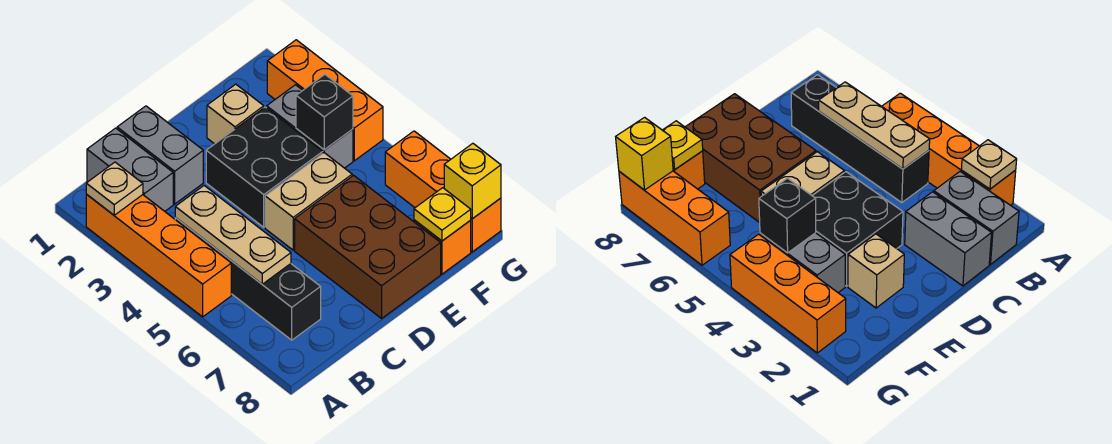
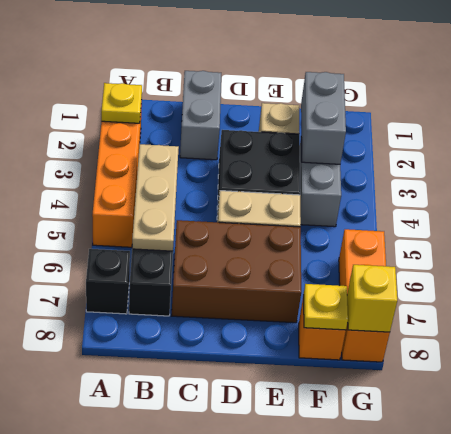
tan 1x1 plate [86,162,143,215] -> yellow 1x1 plate [101,83,142,123]
grey 1x2 brick [87,128,173,211] -> grey 1x2 brick moved to [301,72,346,164]
brown 2x3 brick [295,175,441,318] -> brown 2x3 brick turned to [172,220,301,323]
black 1x1 brick [296,75,353,150] -> black 1x1 brick moved to [86,249,130,314]
orange 1x3 brick [267,40,383,161] -> none

